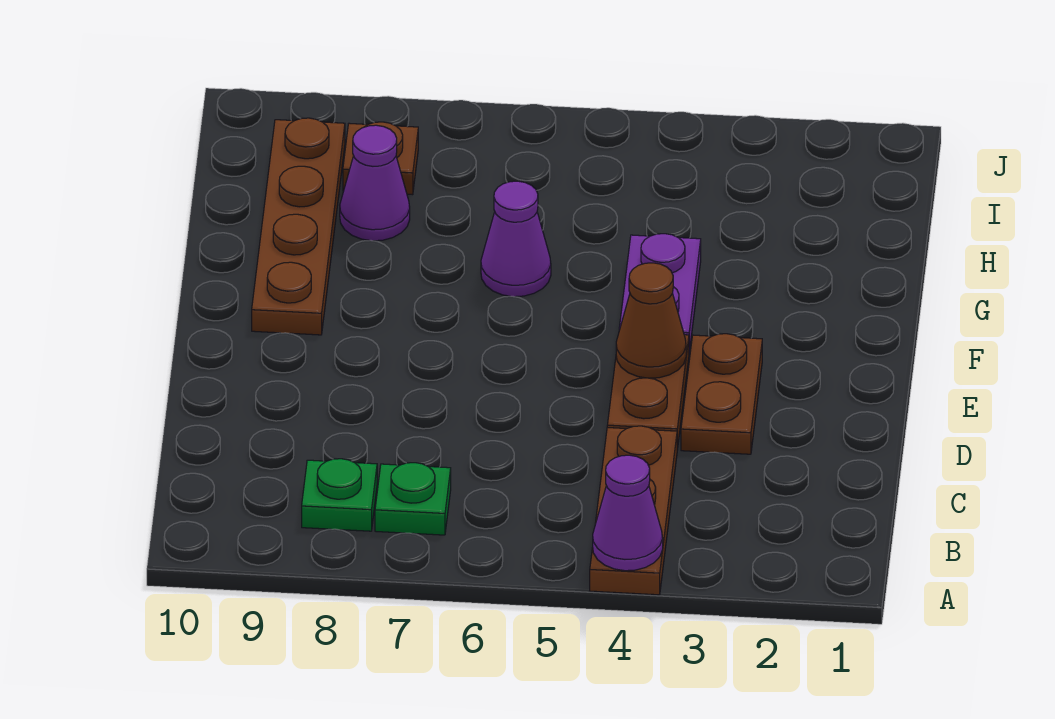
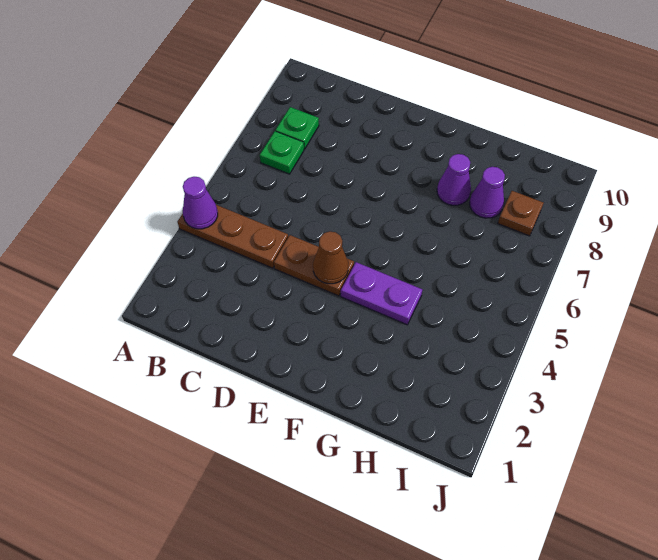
brown 1x2 plate [681,334,762,454] -> none
brown 1x4 plate [252,118,345,335] -> none
purple 1x1 cone [481,181,551,297] -> purple 1x1 cone moved to [437,154,471,205]

